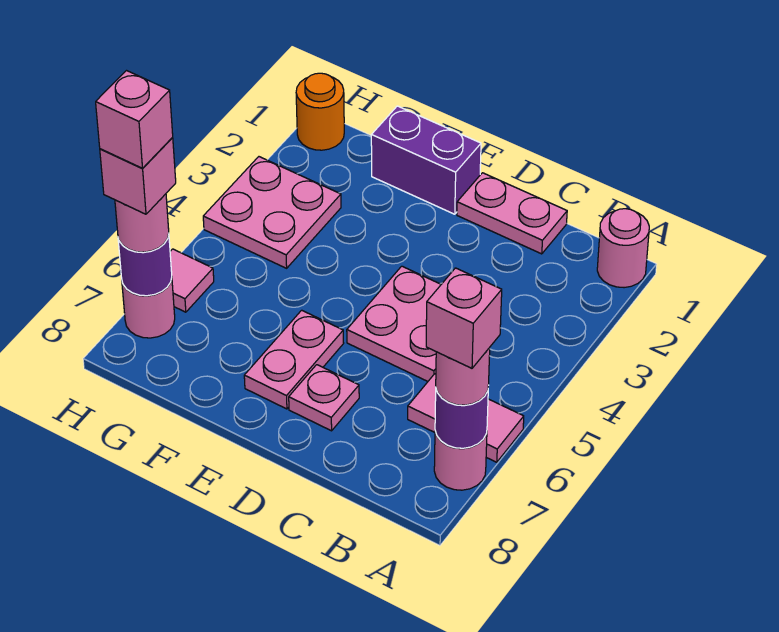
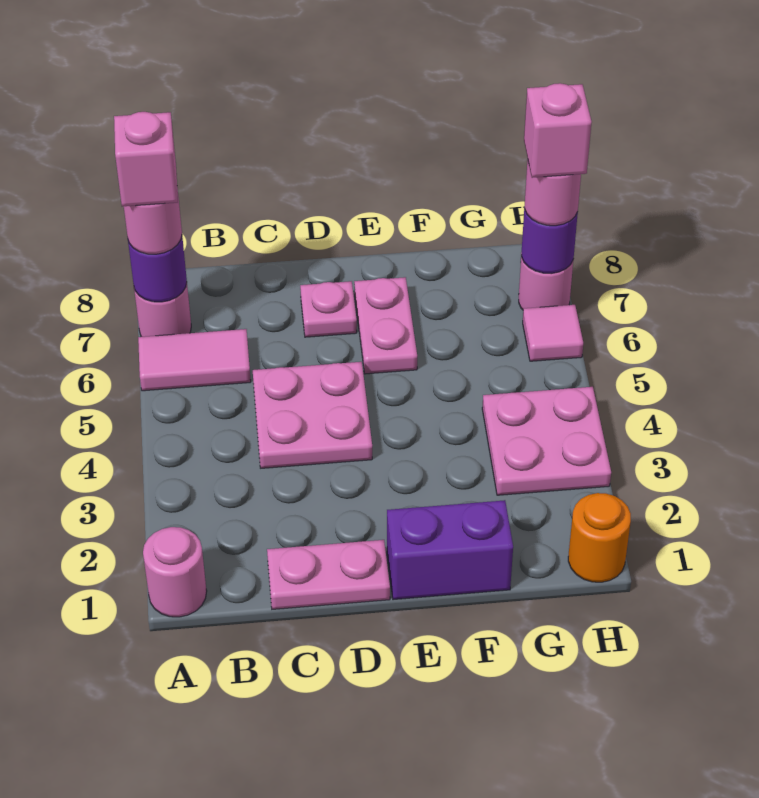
pink 1x1 brick [96,71,173,168] -> none

